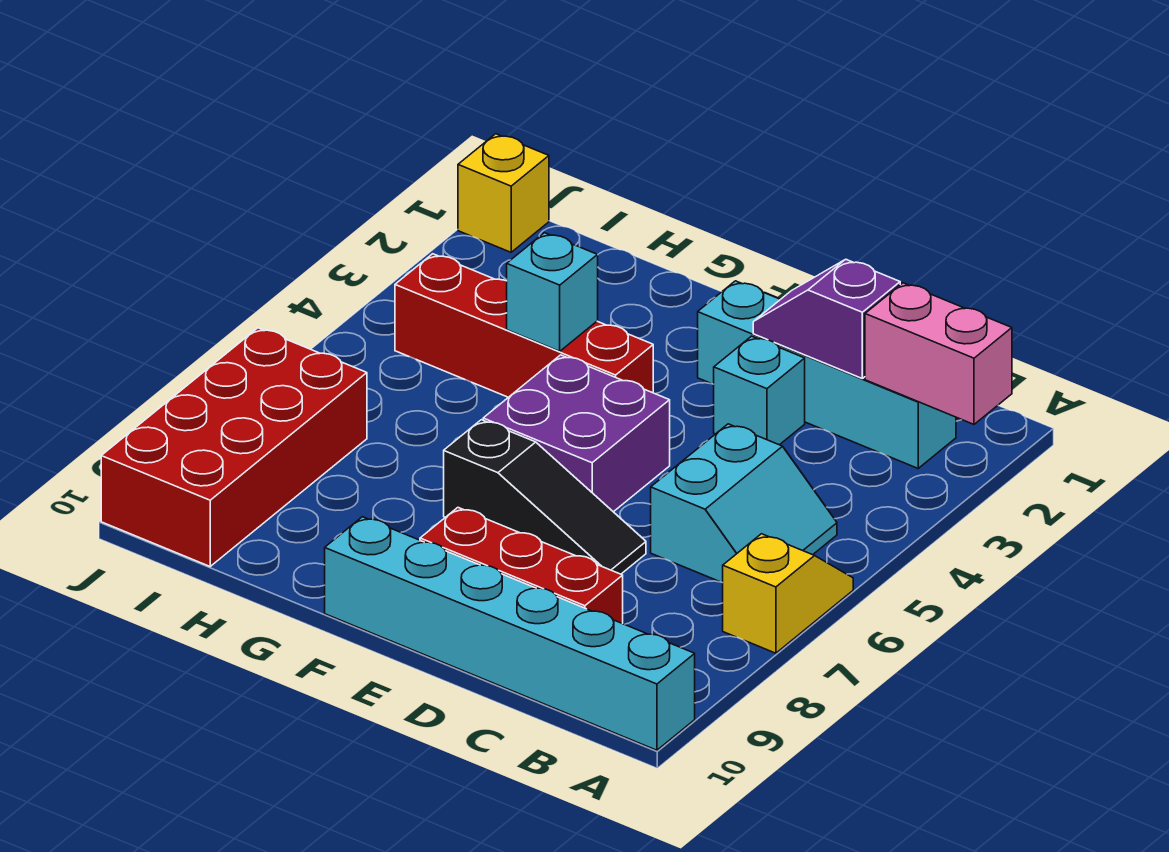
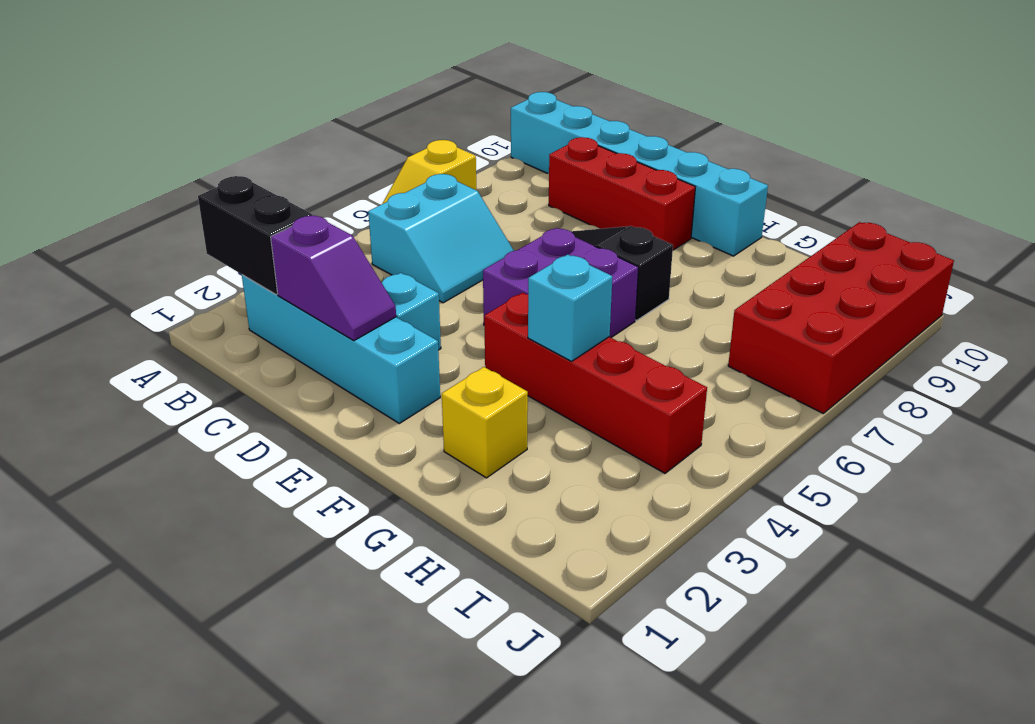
pink 1x2 brick [865,283,1012,424] -> black 1x2 brick [198,176,313,295]
cyan 2x2 slope [651,424,837,583] -> cyan 2x2 slope turned to [368,174,514,303]
yellow 1x1 brick [458,134,549,252] -> yellow 1x1 brick moved to [442,367,528,478]

